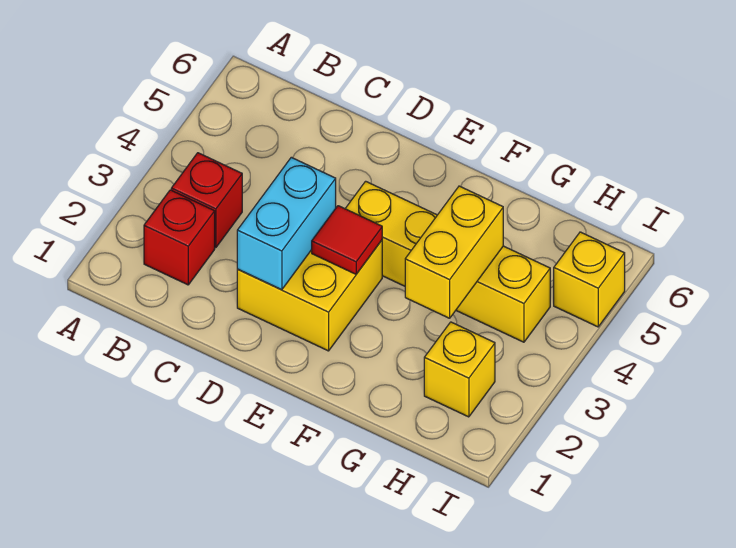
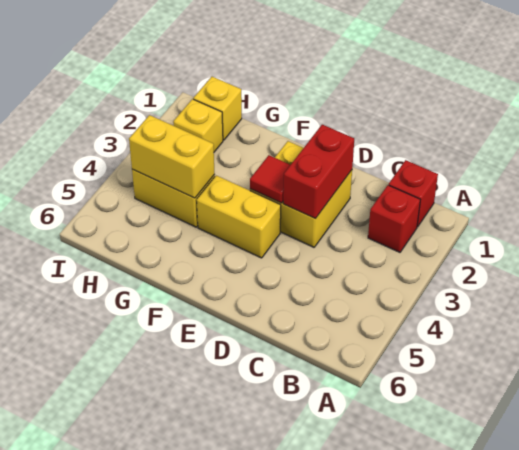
red 1x1 brick [171,153,242,248] -> red 1x1 brick moved to [389,160,438,227]
cyan 1x2 brick [237,157,336,290] -> red 1x2 brick [283,125,354,219]
yellow 1x2 brick [405,186,503,318] -> yellow 1x2 brick turned to [129,115,215,198]
yellow 1x1 brick [554,232,625,327] -> yellow 1x1 brick moved to [193,77,242,140]

